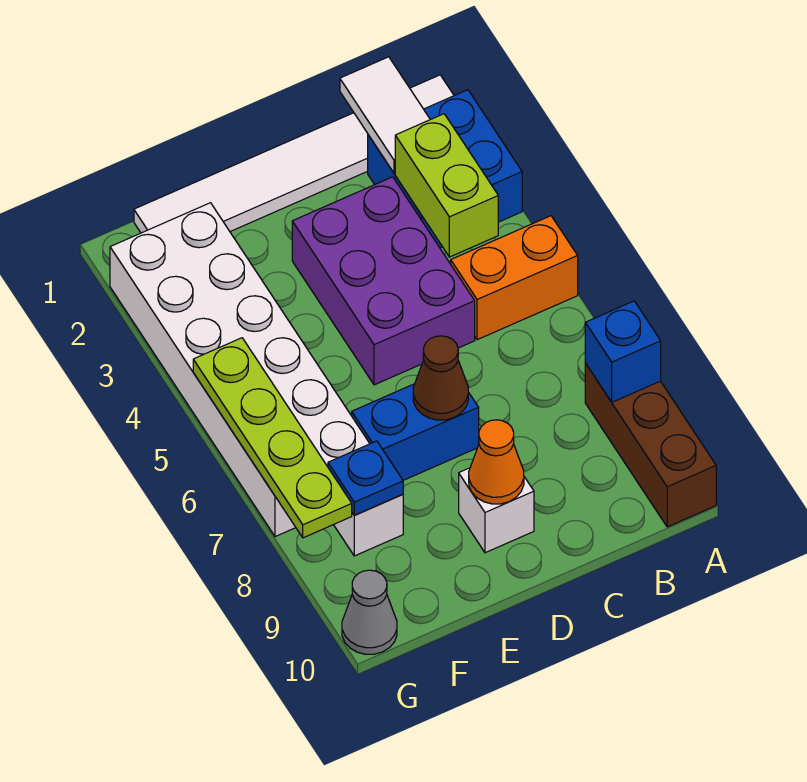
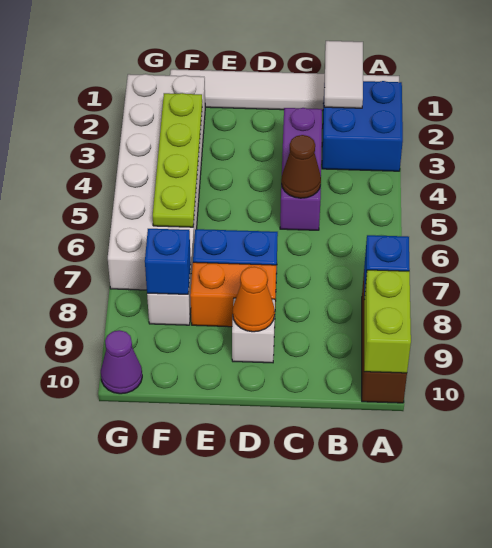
orange 1x2 brick [451,216,578,340] -> orange 1x2 brick moved to [190,262,276,327]
lime 1x2 brick [395,114,498,257] -> lime 1x2 brick moved to [364,270,411,373]
purple 2x3 brick [292,177,475,385] -> purple 1x3 brick [280,108,322,230]
brown 1x1 cone [413,336,468,420] -> brown 1x1 cone moved to [281,135,321,198]
blue 1x1 plate [328,441,403,515] -> blue 1x1 brick [145,229,191,294]
lime 1x4 plate [193,338,352,538] -> lime 1x4 plate moved to [153,93,202,227]
grey 1x1 cone [342,570,397,654] -> purple 1x1 cone [101,330,142,394]

